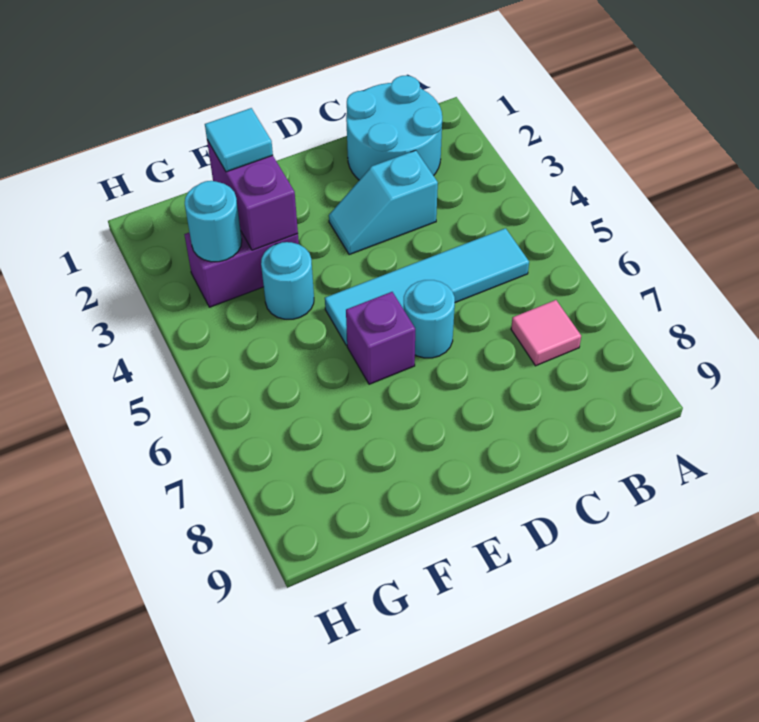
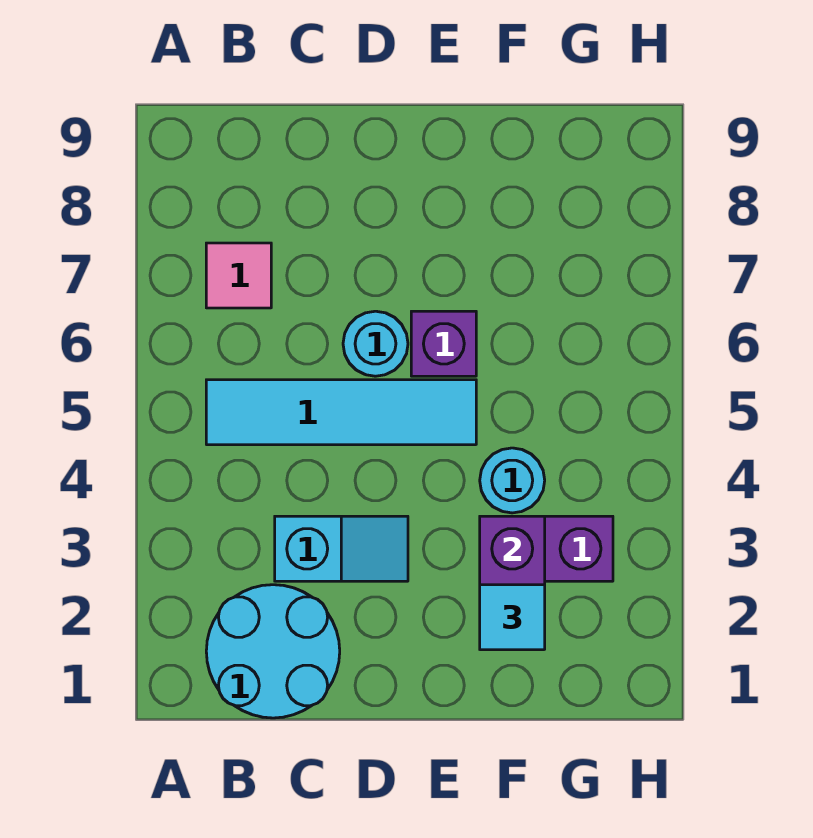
cyan 1x1 round brick [185,181,242,262] -> none

